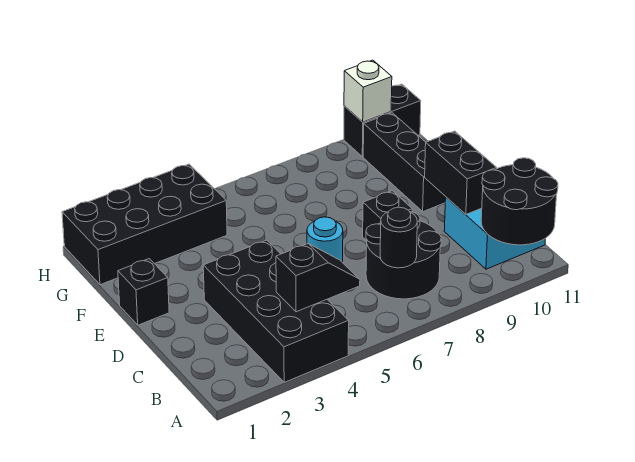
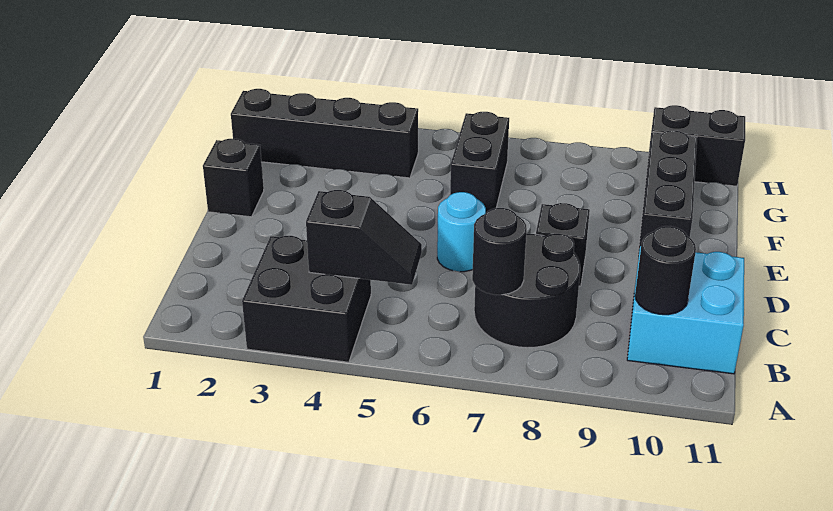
black 2x4 brick [203,240,349,382] -> black 2x2 brick [242,236,371,362]
black 2x2 round brick [481,158,558,245] -> black 1x1 round brick [635,226,696,315]
black 1x2 brick [425,131,497,214] -> black 1x2 brick moved to [450,112,509,212]
black 2x4 brick [62,164,227,285] -> black 1x4 brick [231,89,418,178]
white 1x1 brick [344,60,392,122] -> none

